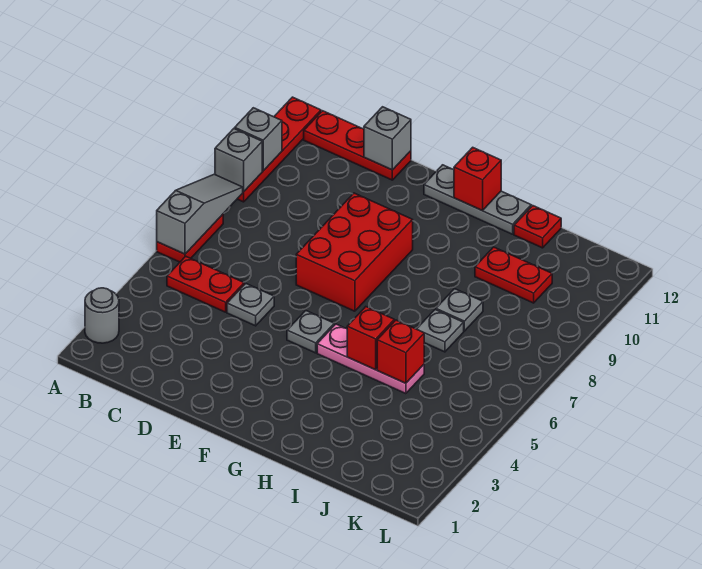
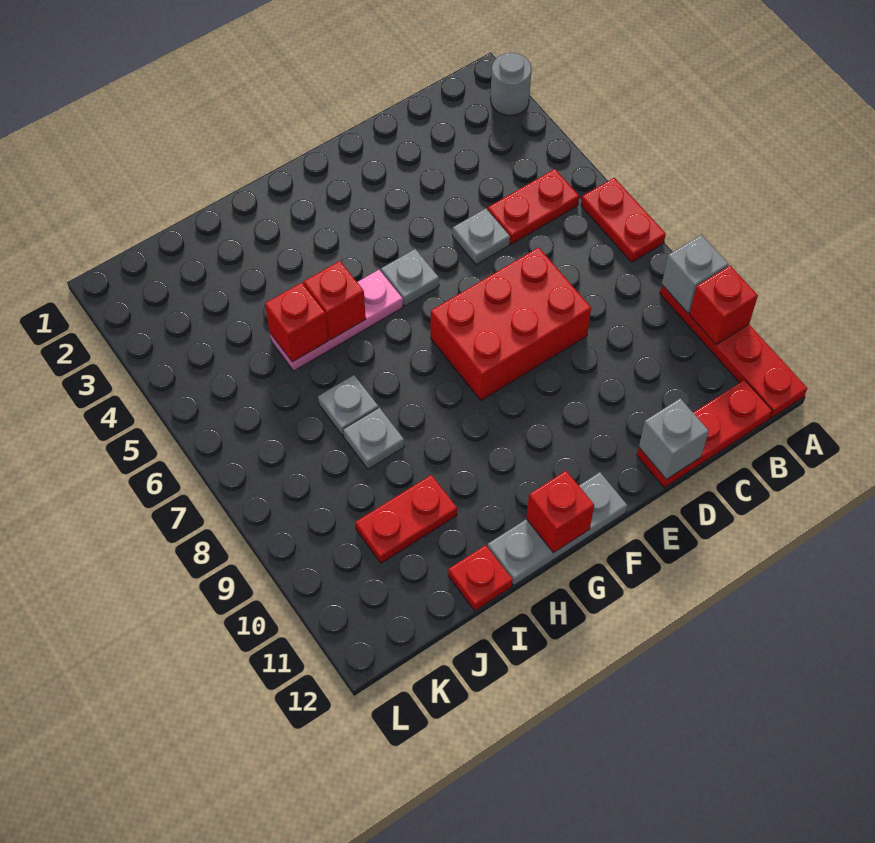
grey 1x3 slope [157,174,243,254] -> none
grey 1x1 brick [235,108,282,171] -> red 1x1 brick [690,266,758,344]
red 2x3 brick [296,193,413,311] -> red 2x3 brick turned to [431,247,591,400]

